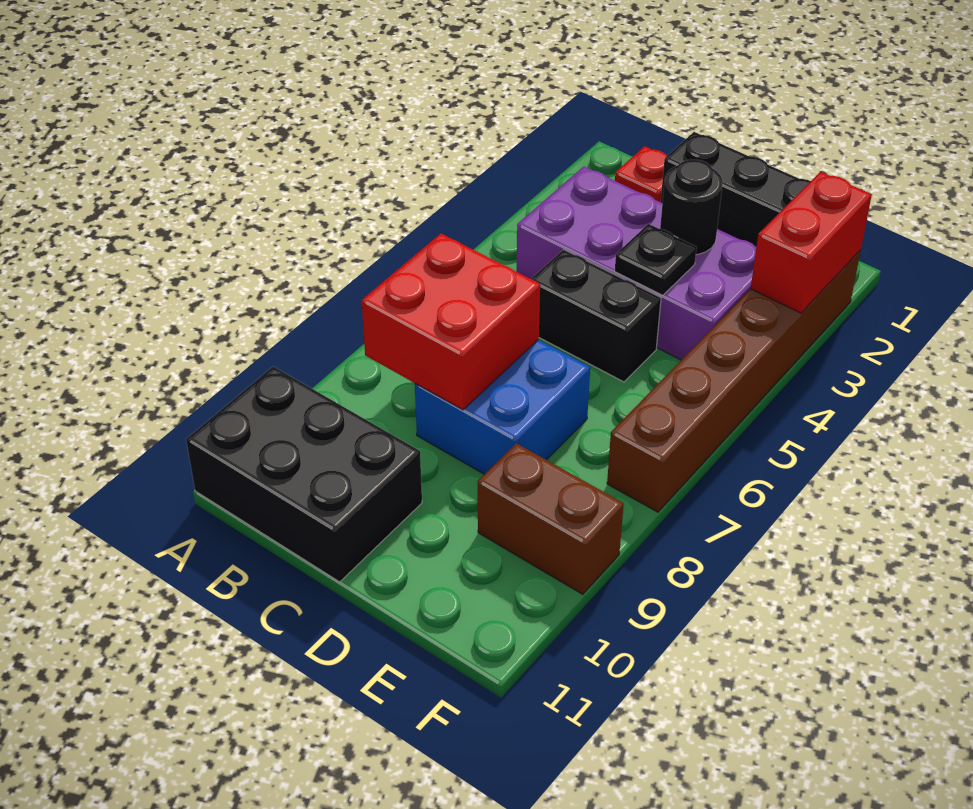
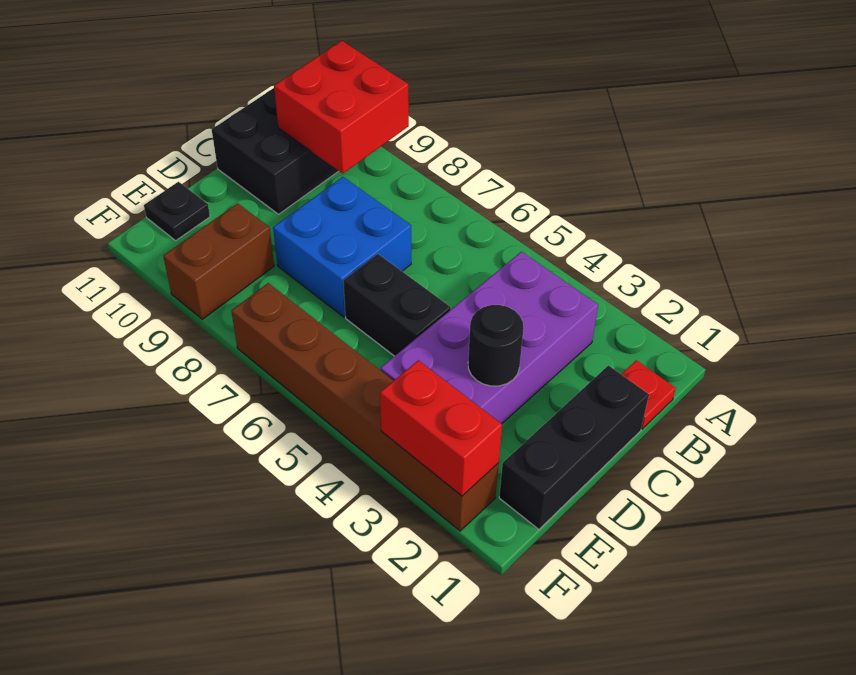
red 2x2 brick [361,234,540,410] -> red 2x2 brick moved to [274,41,409,174]
black 1x2 brick [531,249,661,382] -> black 1x2 brick turned to [343,254,451,356]
black 1x1 plate [615,224,697,295] -> black 1x1 plate moved to [144,182,210,241]

